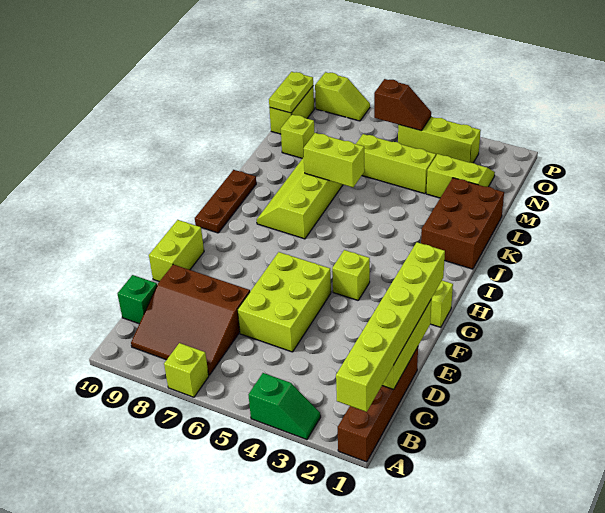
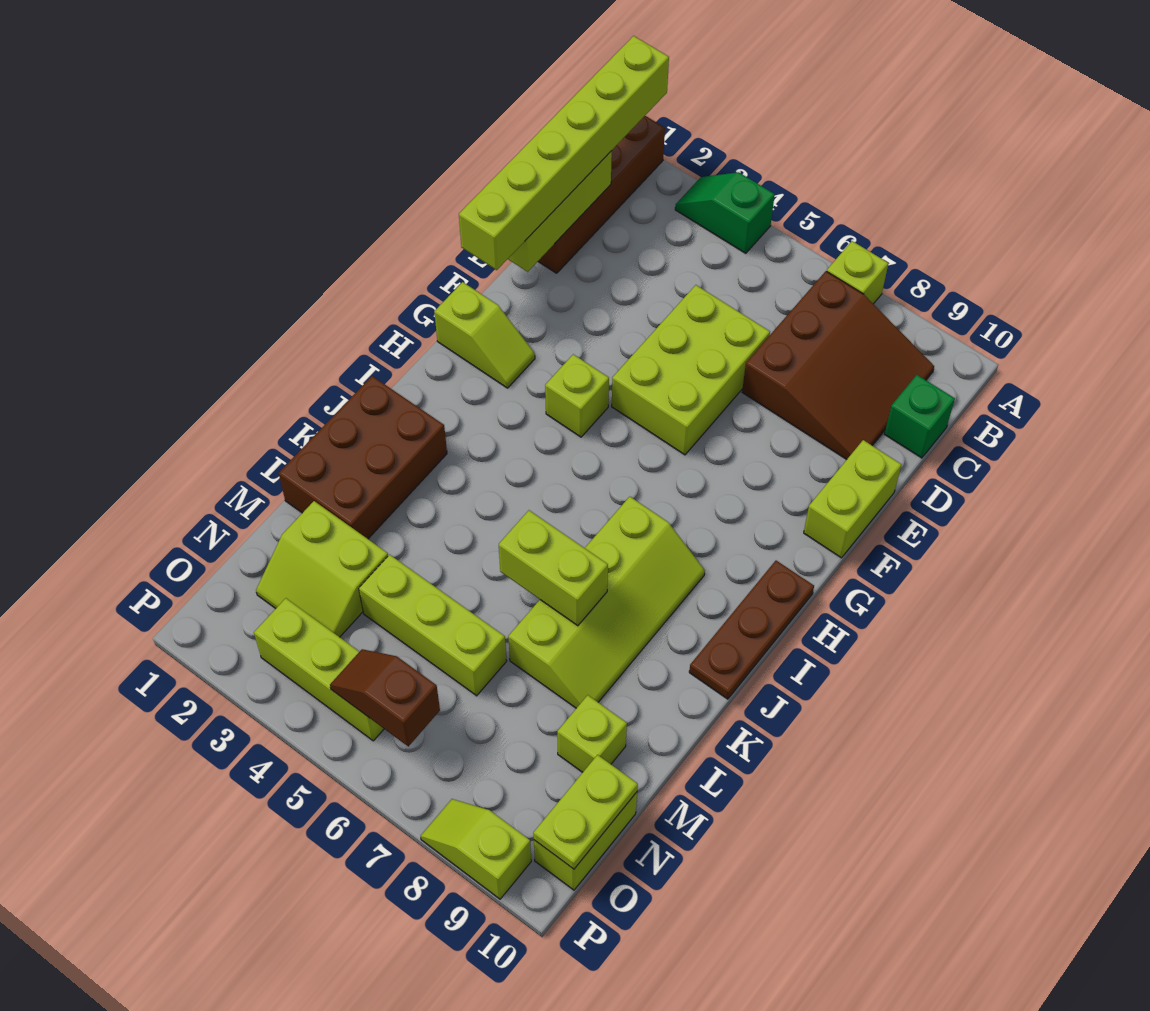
brown 3x3 slope [131,264,250,375] -> brown 3x3 slope turned to [742,271,934,459]

